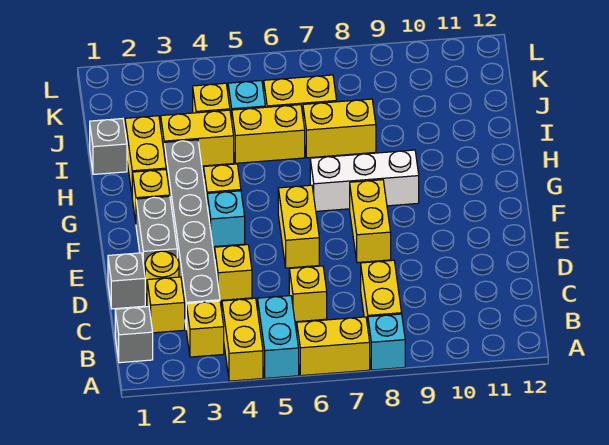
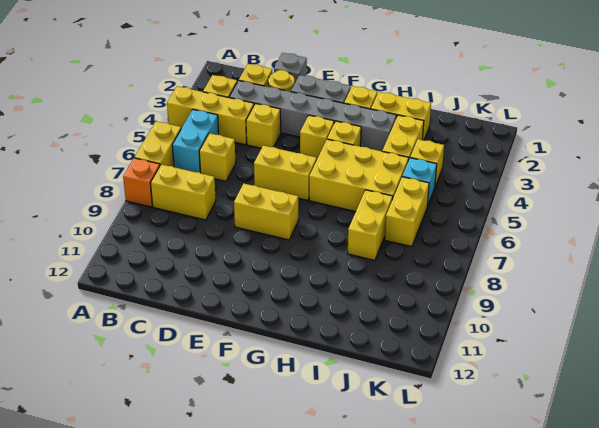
yellow 1x2 brick [222,298,263,381] -> yellow 1x3 brick [167,86,254,145]
cyan 1x2 brick [258,296,299,378] -> cyan 1x2 brick turned to [172,109,219,173]
cyan 1x1 brick [368,314,405,370] -> orange 1x1 brick [123,158,160,207]
grey 1x1 brick [115,307,153,363] -> none
cyan 1x1 brick [207,191,245,247] -> yellow 1x1 brick [300,115,334,159]
white 1x3 brick [310,150,419,211] -> none
grey 1x1 brick [90,119,127,174] -> none
yellow 1x2 brick [232,105,305,163] -> yellow 2x3 brick [309,139,409,212]

